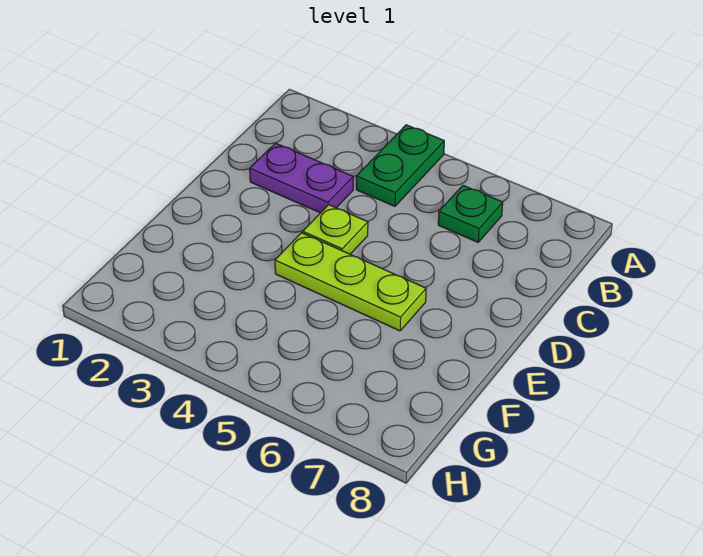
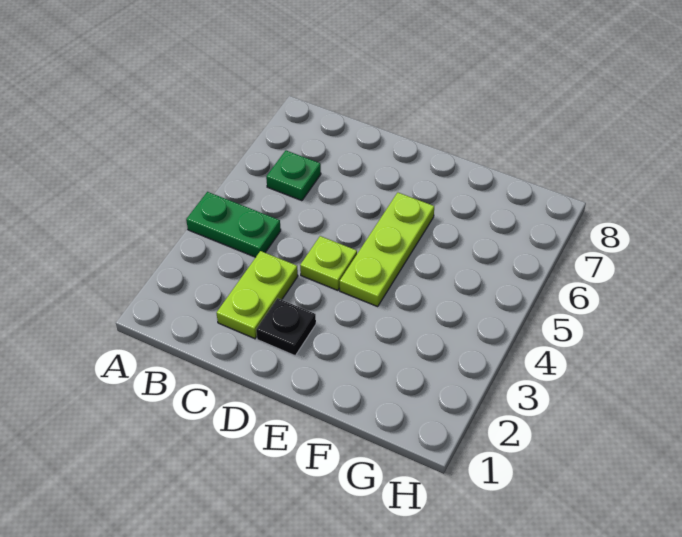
purple 1x2 plate [250,143,353,213] -> lime 1x2 plate [217,251,298,339]
none -> black 1x1 plate [256,298,316,356]

